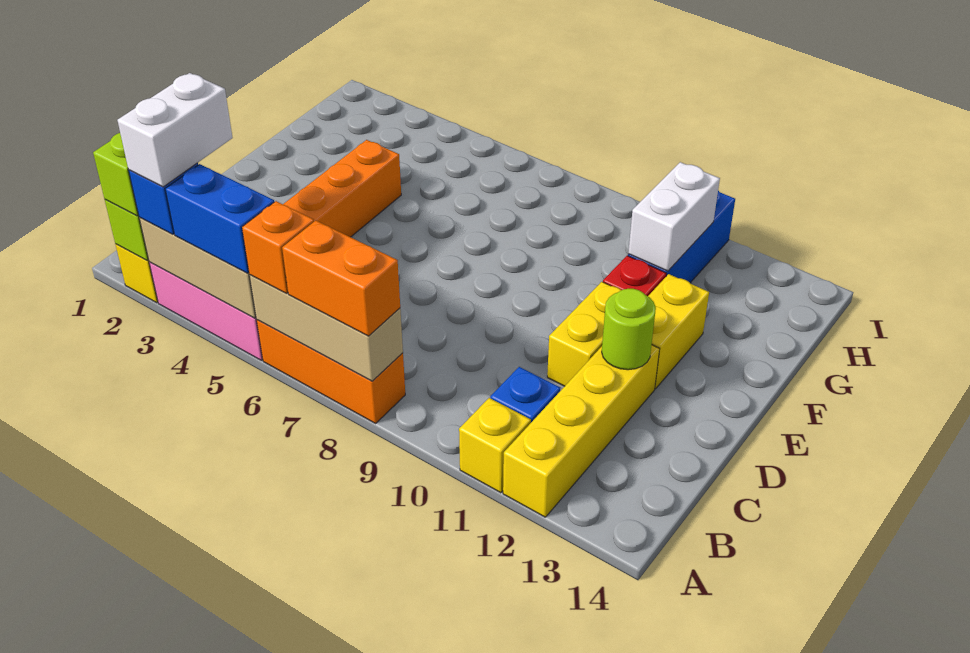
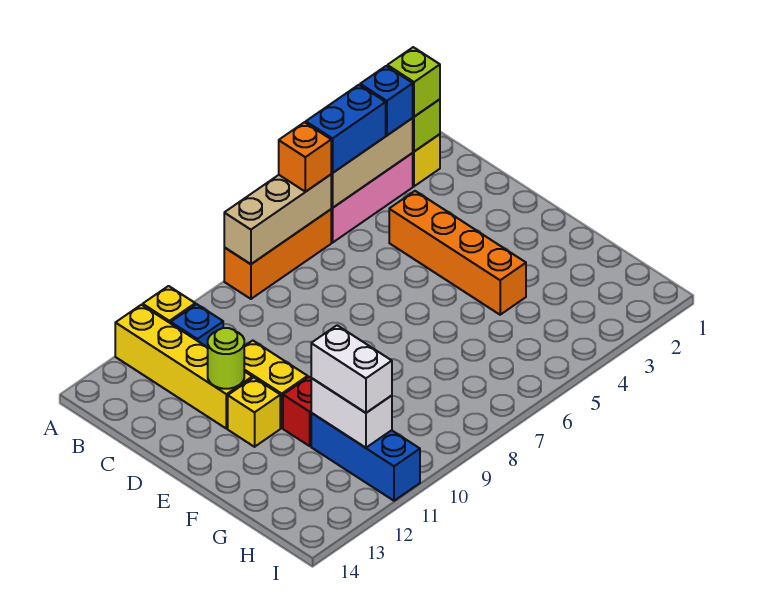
white 1x2 brick [117,73,233,187] -> white 1x2 brick moved to [311,325,392,413]
orange 1x2 brick [282,221,400,336] -> none
yellow 1x2 brick [648,274,709,389] -> yellow 1x1 brick [228,377,280,447]

